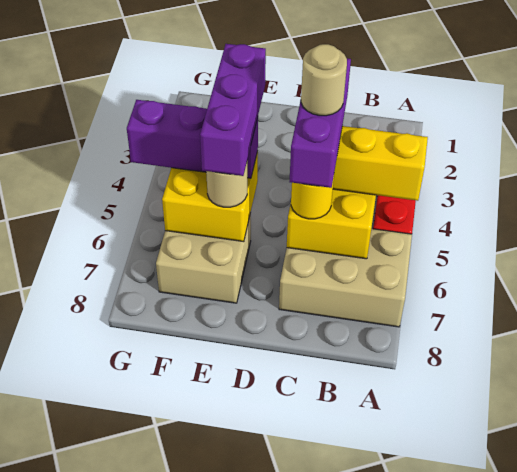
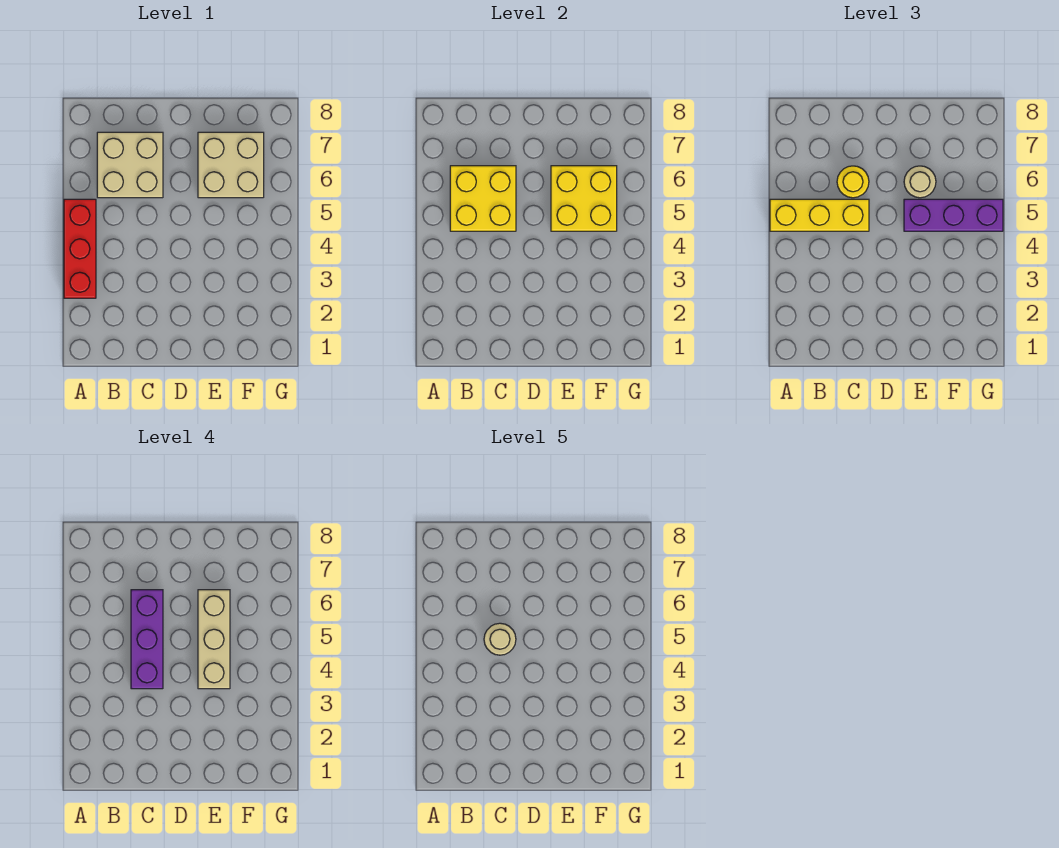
tan 2x3 brick [279,229,412,327] -> tan 2x2 brick [97,132,163,198]
purple 1x3 brick [200,44,266,176] -> tan 1x3 brick [198,590,230,689]

